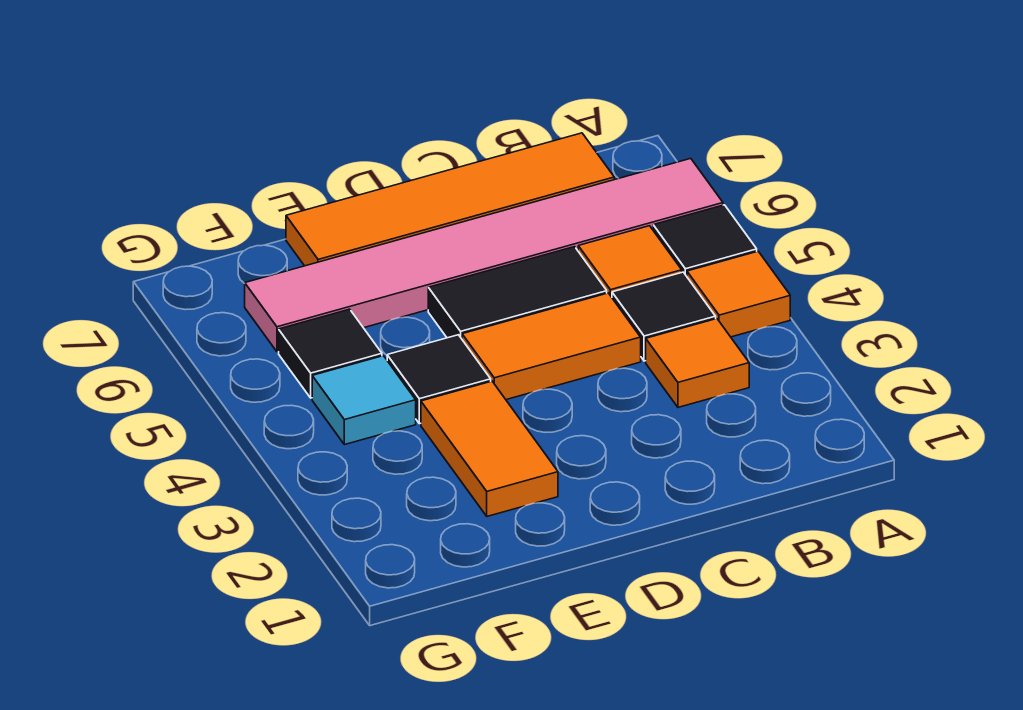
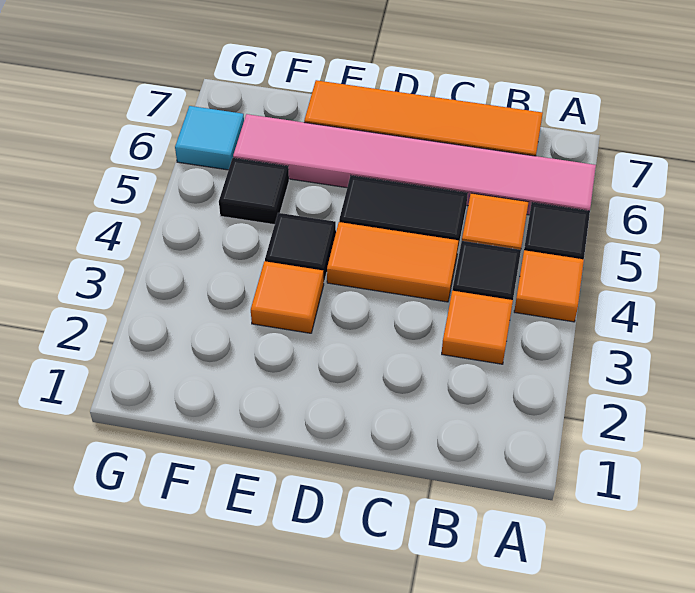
orange 1x2 tile [421,381,558,516] -> orange 1x1 tile [251,261,324,333]
cyan 1x1 tile [312,356,416,445] -> cyan 1x1 tile moved to [175,106,244,170]

